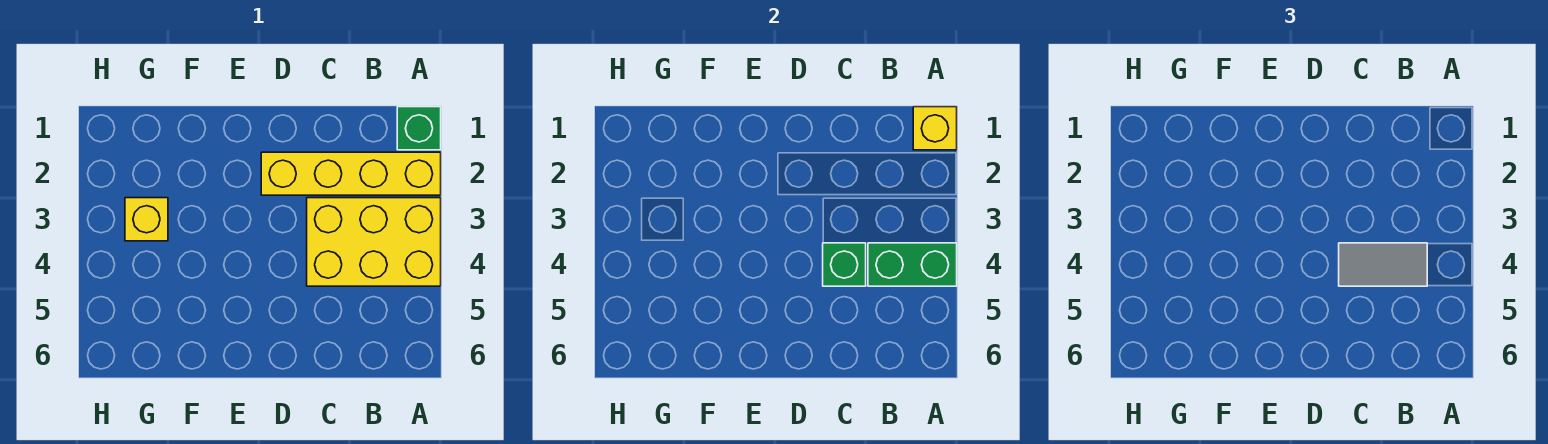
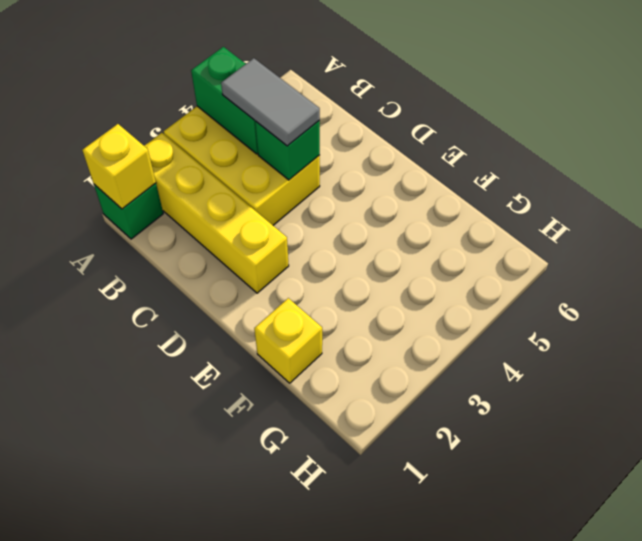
yellow 1x1 brick [125,198,168,241] -> yellow 1x1 brick moved to [254,298,322,383]

